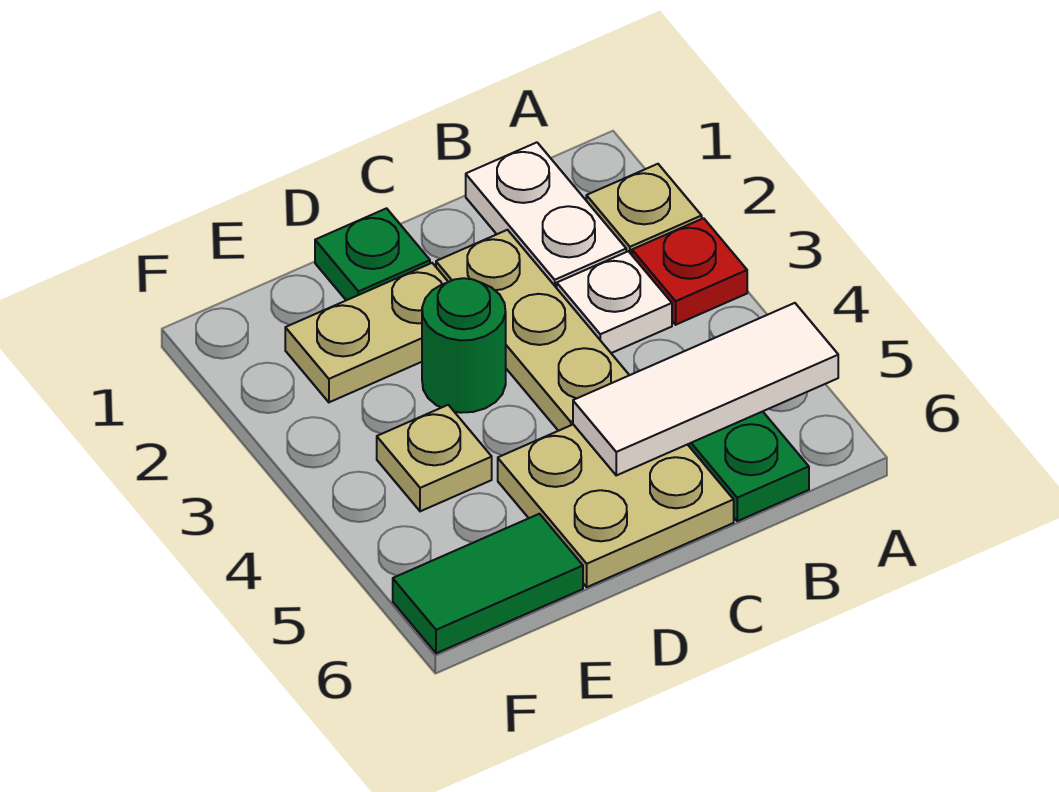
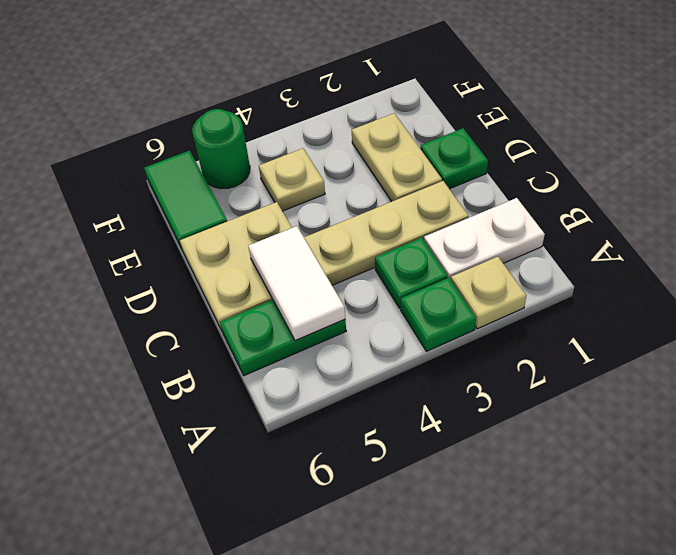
red 1x1 plate [632,218,747,325] -> green 1x1 plate [401,278,476,351]
white 1x3 tile [573,303,838,475] -> white 1x2 tile [248,226,345,341]
white 1x1 plate [557,251,672,353] -> green 1x1 plate [375,238,447,308]
green 1x1 round brick [422,278,506,413] -> green 1x1 round brick moved to [192,109,250,189]

